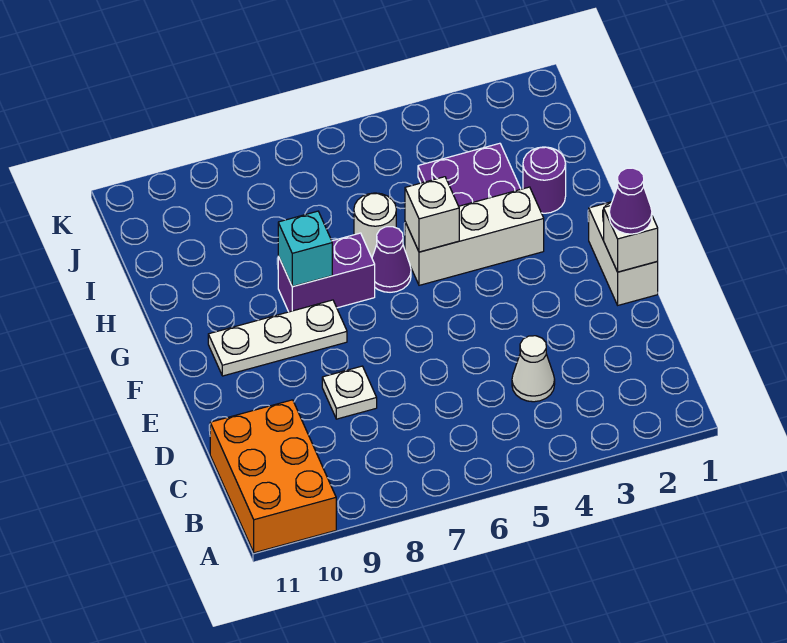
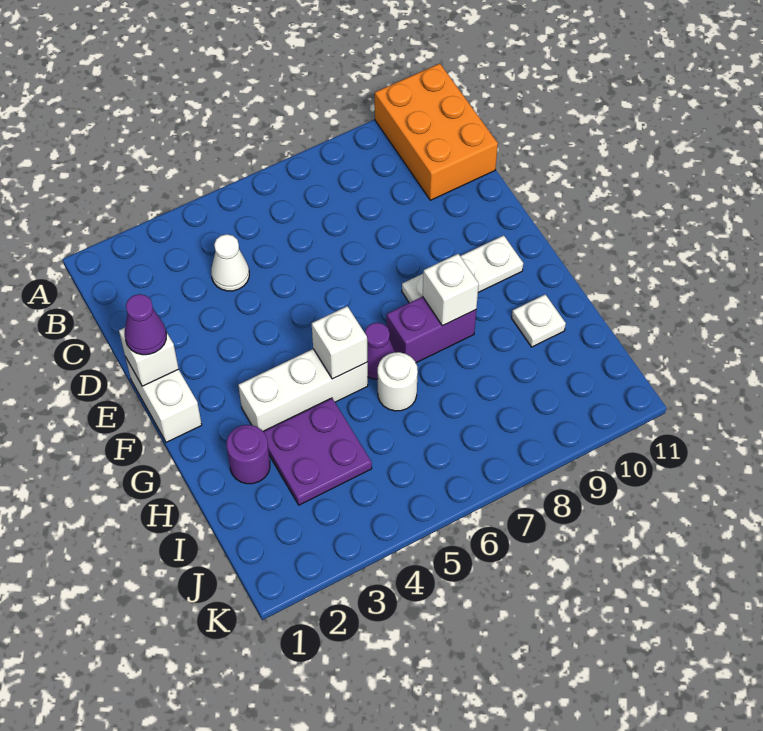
white 1x1 plate [322,366,377,419] -> white 1x1 plate moved to [512,294,566,347]
cyan 1x1 brick [278,211,332,287] -> white 1x1 brick [423,254,479,326]

